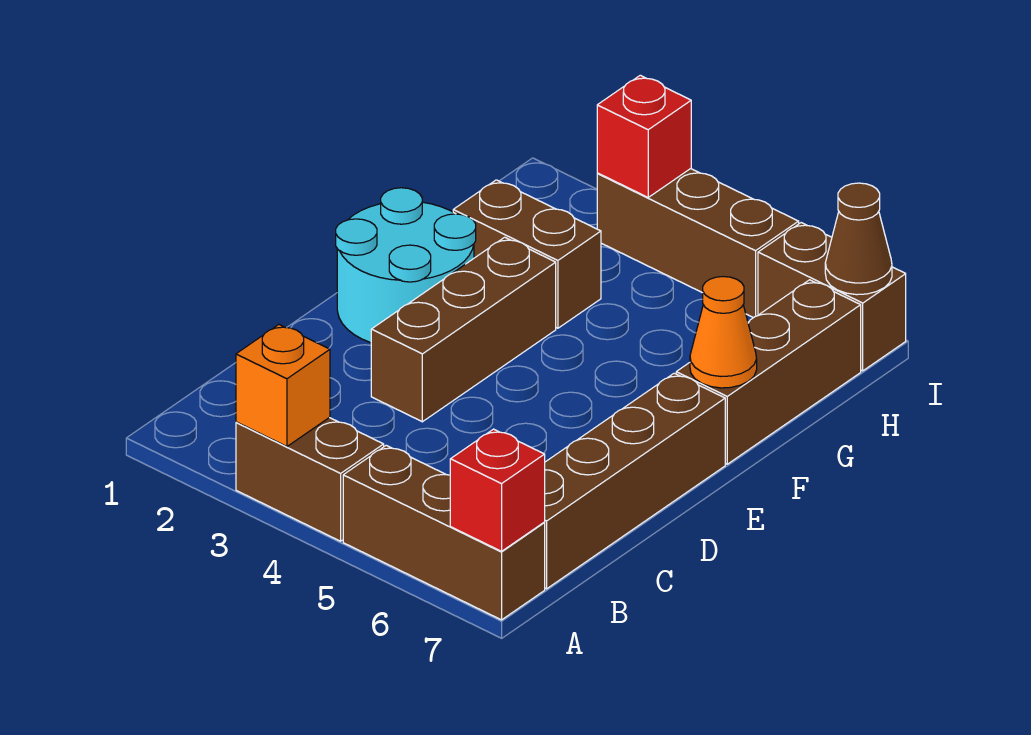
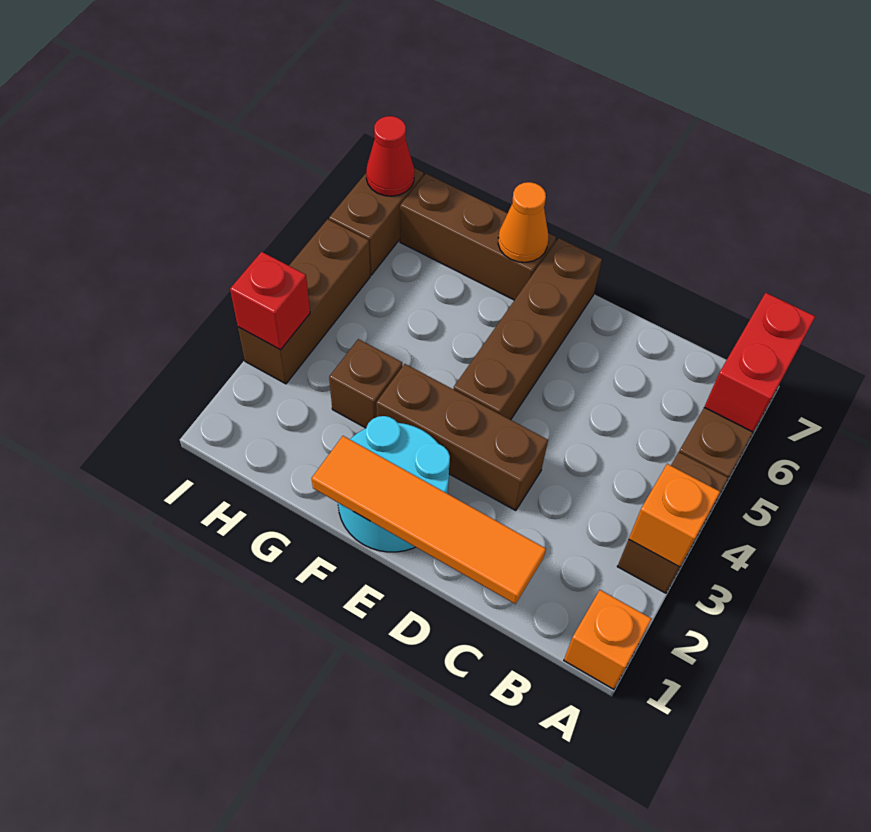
none -> orange 1x1 brick [564,590,652,689]
red 1x1 brick [450,429,545,551] -> red 1x2 brick [704,293,815,432]
brown 1x4 brick [544,373,725,589] -> brown 1x4 brick turned to [454,238,602,420]
none -> orange 1x4 tile [312,436,546,604]
brown 1x2 brick [453,180,601,328] -> brown 1x1 brick [329,339,402,428]
brown 1x1 cone [825,183,892,295] -> red 1x1 cone [366,116,415,196]

